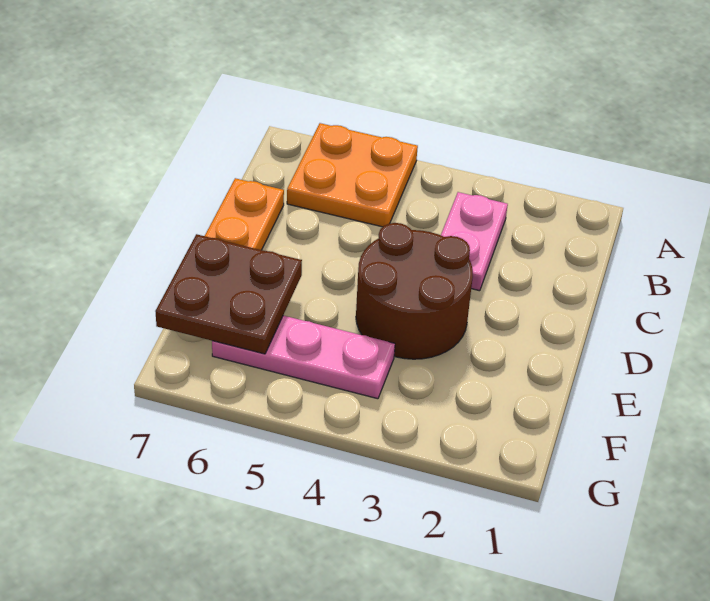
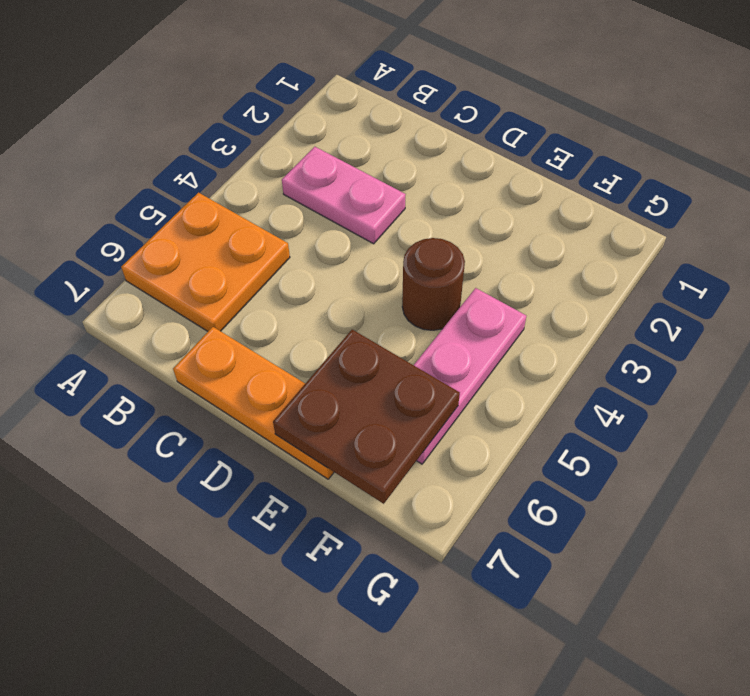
brown 2x2 round brick [356,223,473,359] -> brown 1x1 round brick [402,238,465,330]

